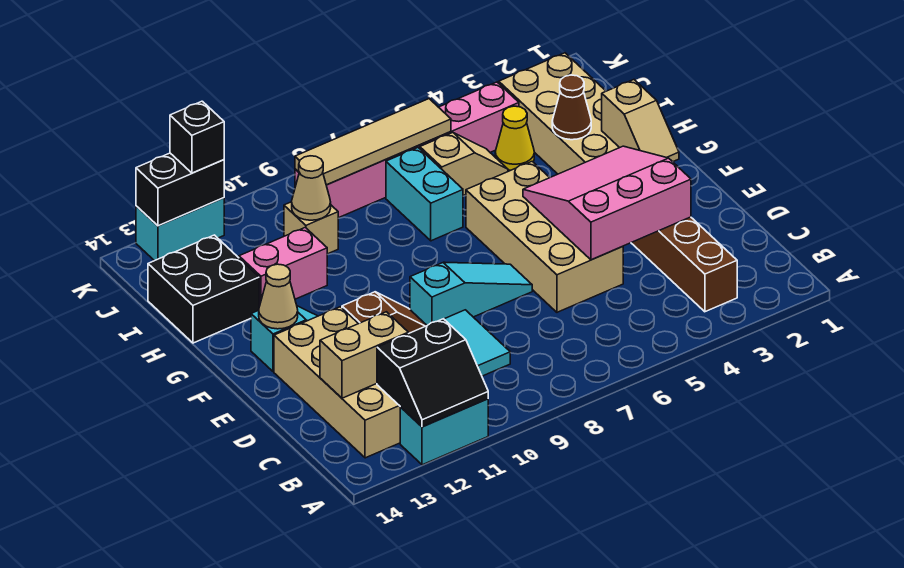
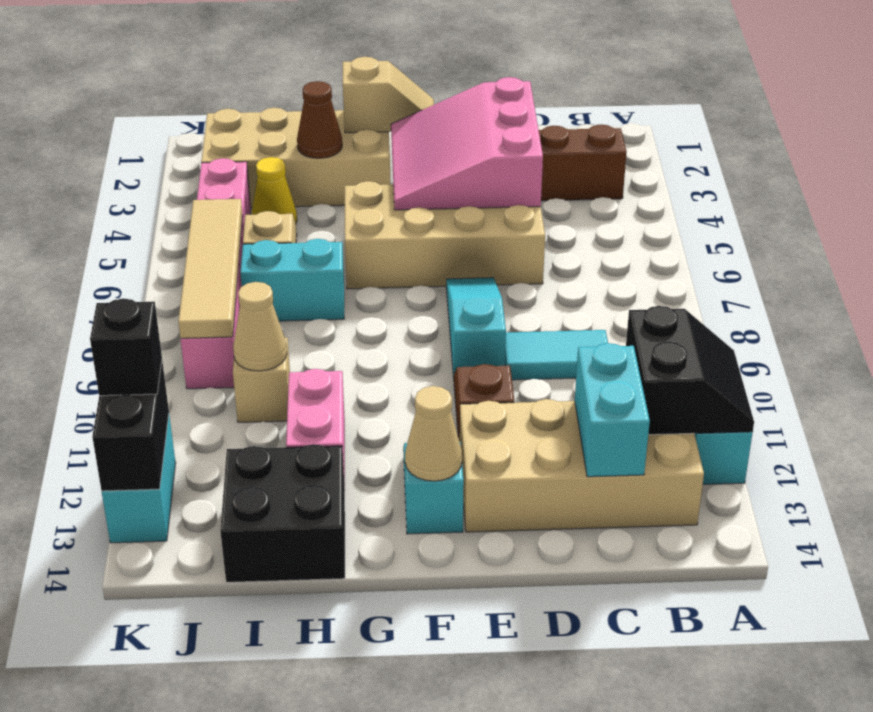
tan 1x2 brick [320,312,408,398] -> cyan 1x2 brick [575,343,650,477]

